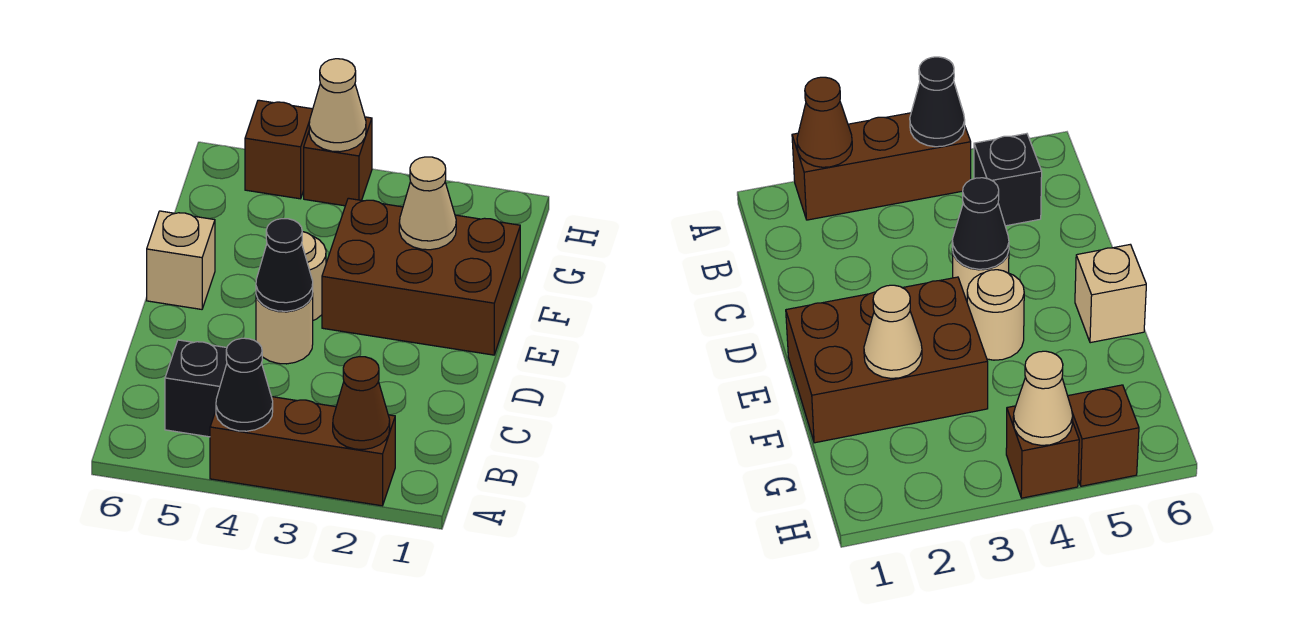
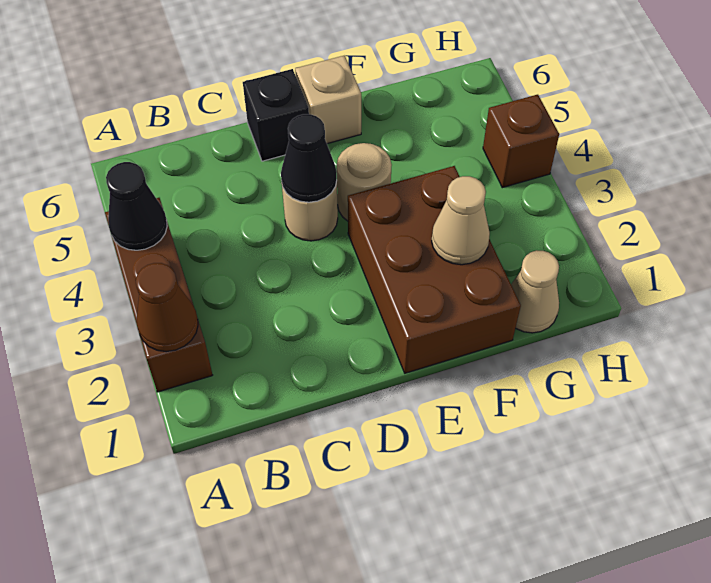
black 1x1 brick [165,340,227,437] -> black 1x1 brick moved to [243,69,309,161]
tan 1x1 cone [309,59,366,152] -> tan 1x1 cone moved to [511,250,559,333]
brown 1x1 brick [245,100,313,199] -> none

